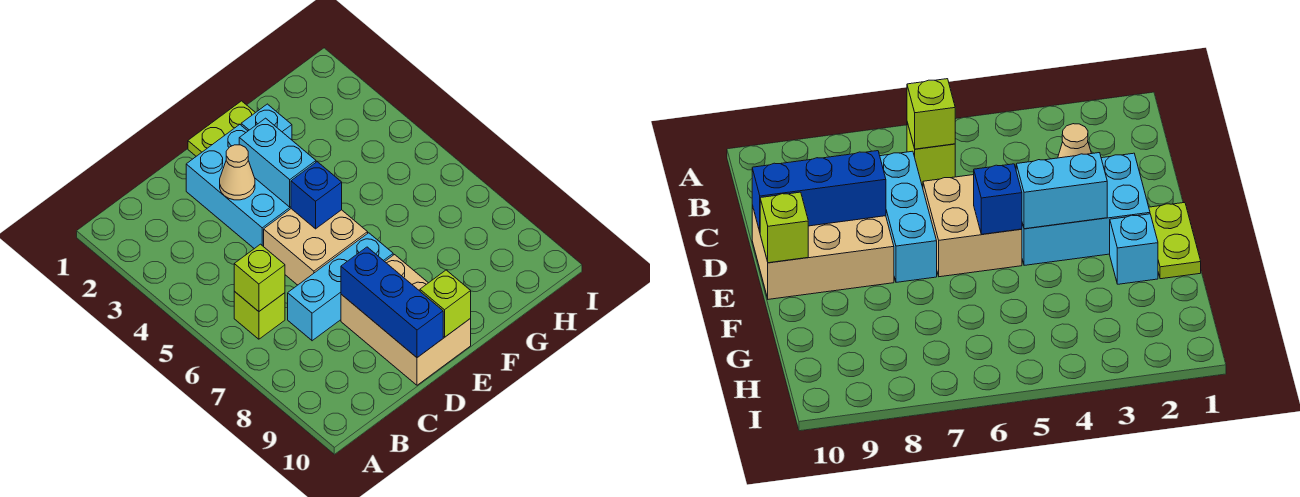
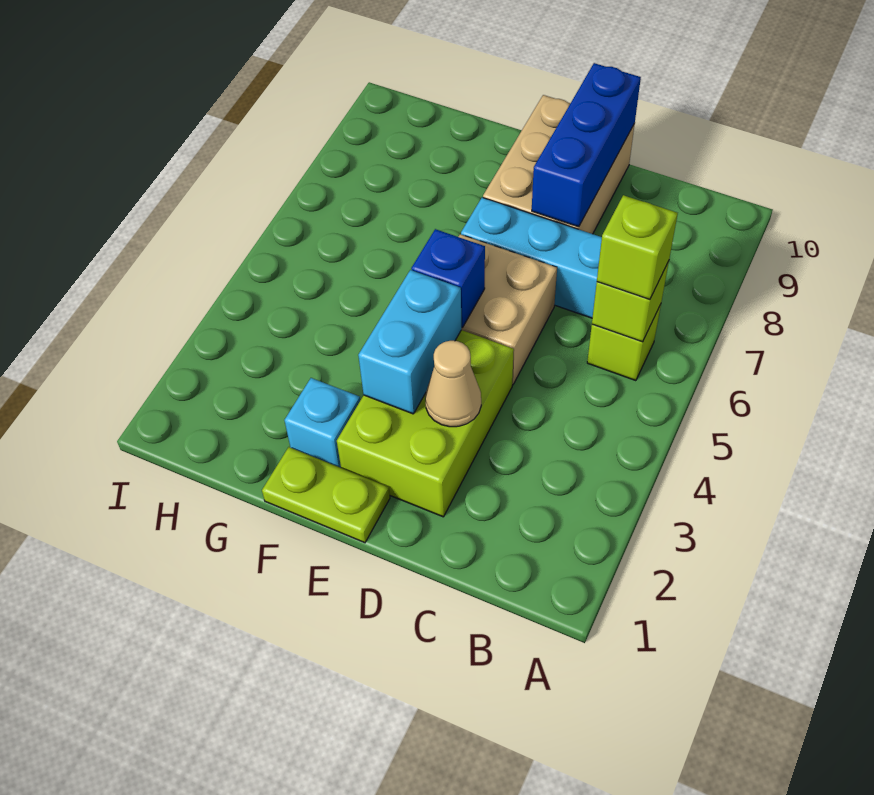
cyan 2x3 brick [186,124,291,249] -> lime 2x3 brick [337,330,514,517]
lime 1x1 brick [420,270,471,337] -> lime 1x1 brick moved to [597,195,678,299]

